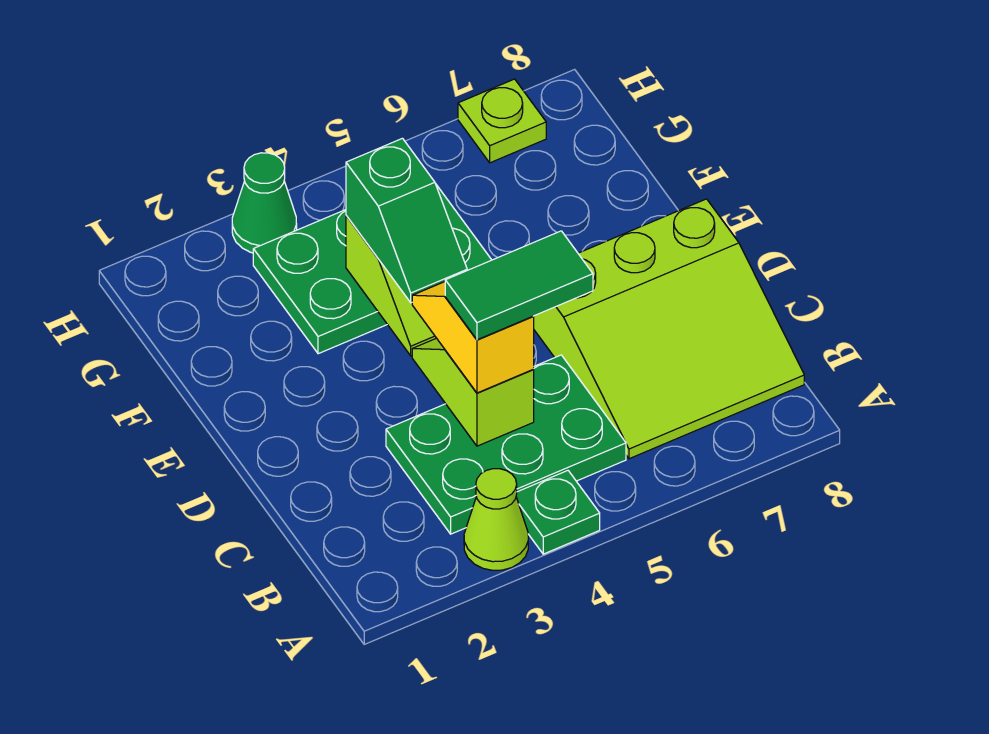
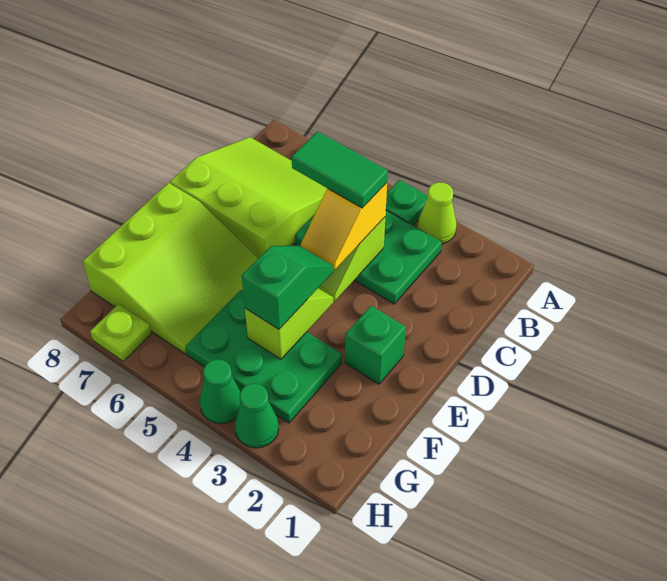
none -> green 1x1 brick [345,306,406,384]
none -> lime 3x3 slope [83,183,258,354]
none -> green 1x1 cone [200,359,241,424]

